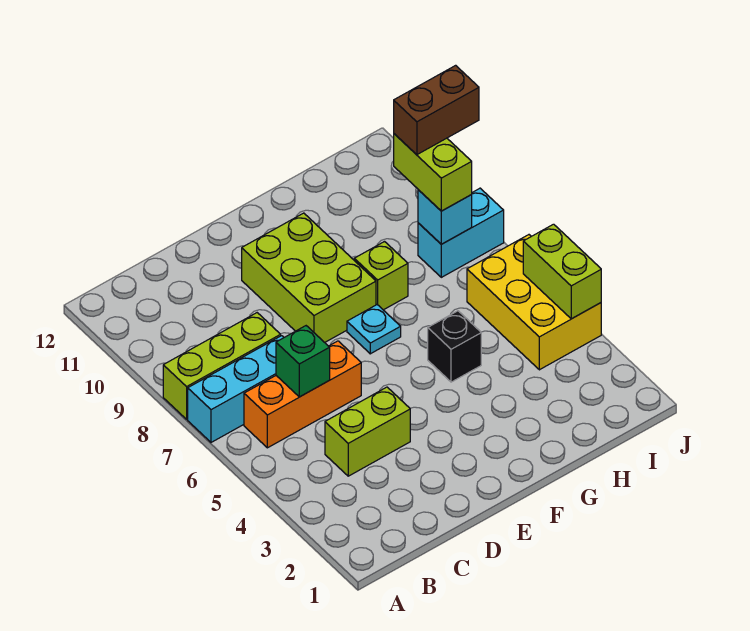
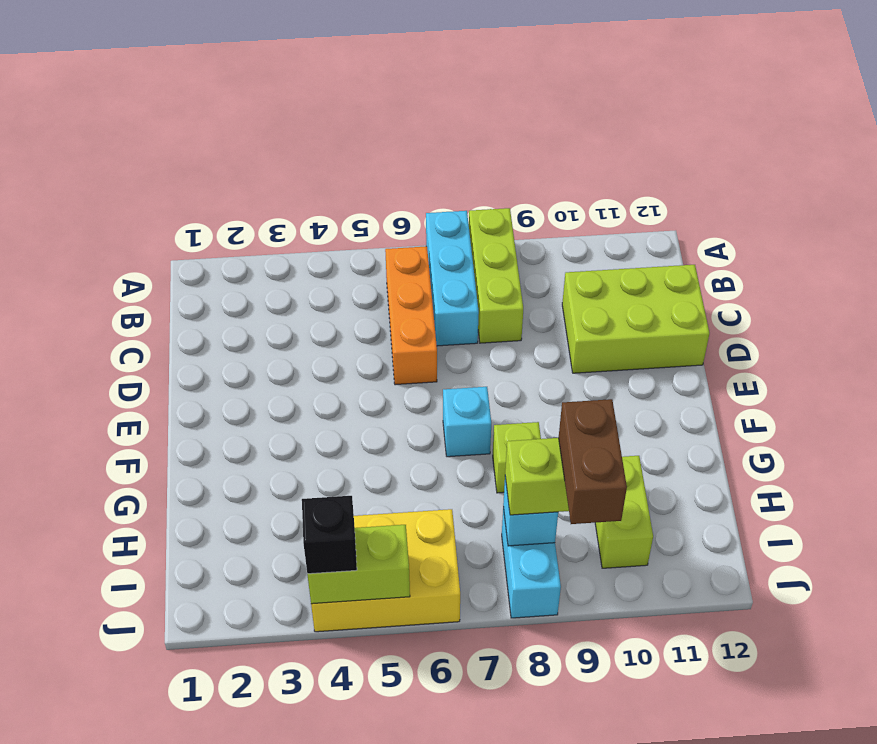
lime 1x2 brick [325,387,410,476] -> lime 1x2 brick moved to [595,456,653,568]
green 1x1 brick [276,326,330,397] -> none
lime 2x3 brick [242,213,376,342] -> lime 2x3 brick moved to [562,265,710,373]
cyan 1x1 plate [347,305,401,354] -> cyan 1x1 brick [443,387,491,457]
black 1x1 brick [428,311,481,382] -> black 1x1 brick moved to [302,496,357,574]

